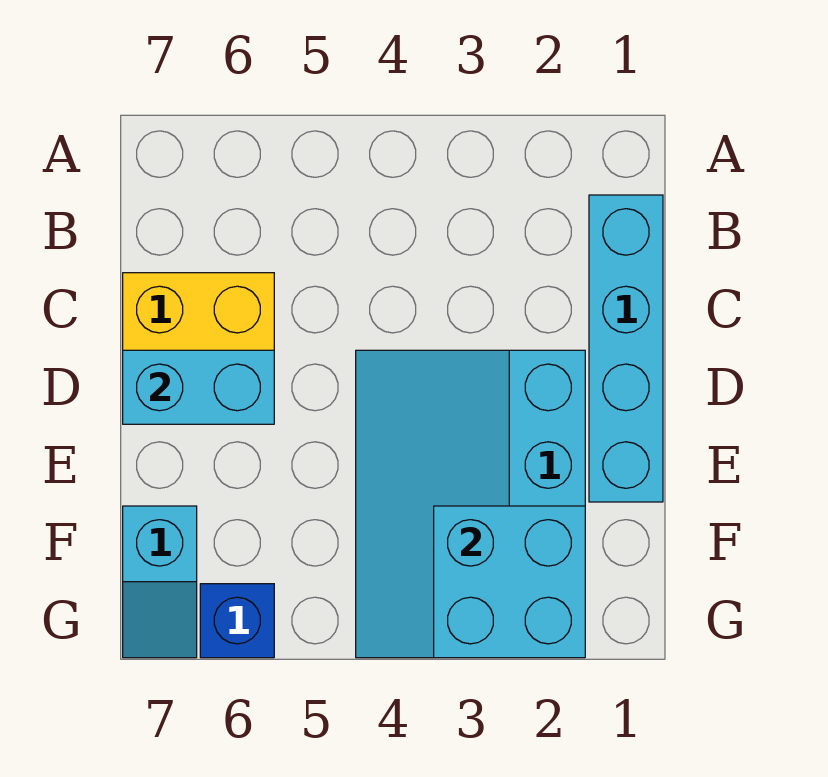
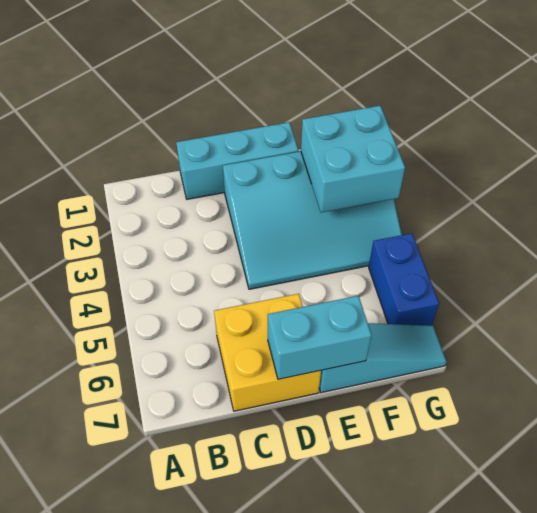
cyan 1x4 brick [589,195,663,502] -> cyan 1x3 brick [176,122,298,199]
cyan 1x2 brick [123,350,274,424] -> cyan 1x2 brick turned to [268,296,372,379]
cyan 1x2 slope [123,506,197,658] -> cyan 1x3 slope [319,323,446,393]
blue 1x1 brick [200,584,274,658] -> blue 1x2 brick [369,233,439,326]

